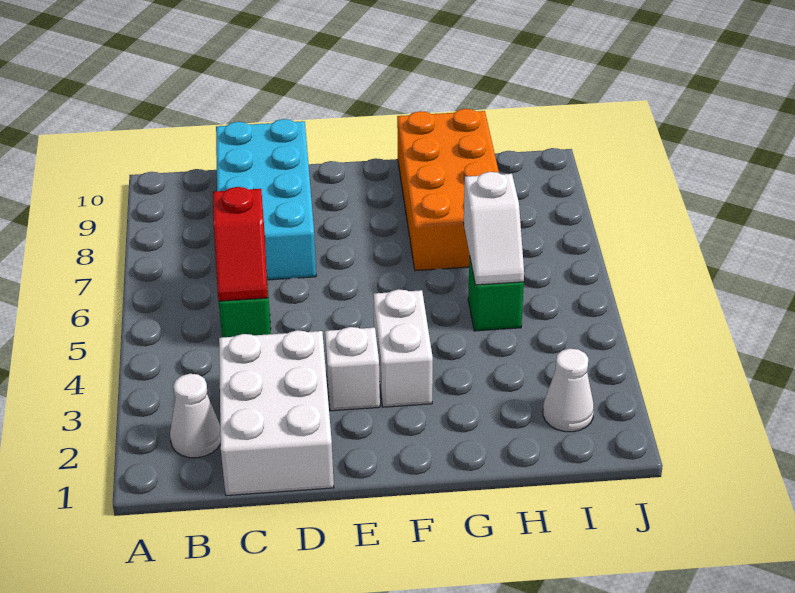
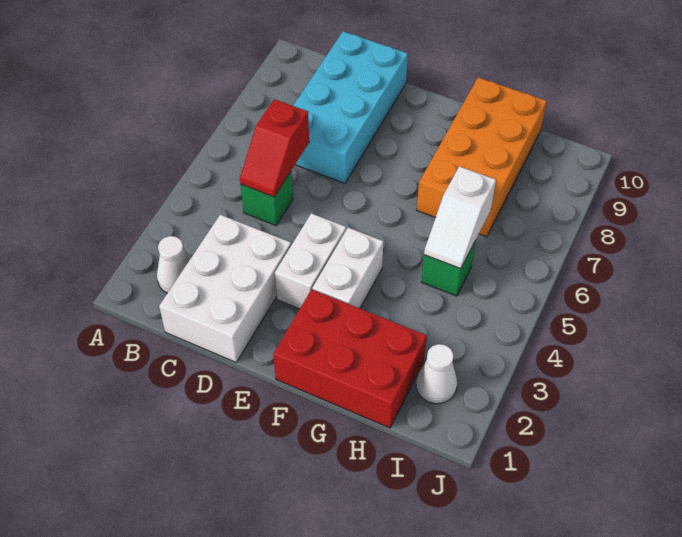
white 1x1 brick [325,327,380,411] -> white 1x2 brick [275,213,346,309]
none -> red 2x3 brick [273,289,427,428]

